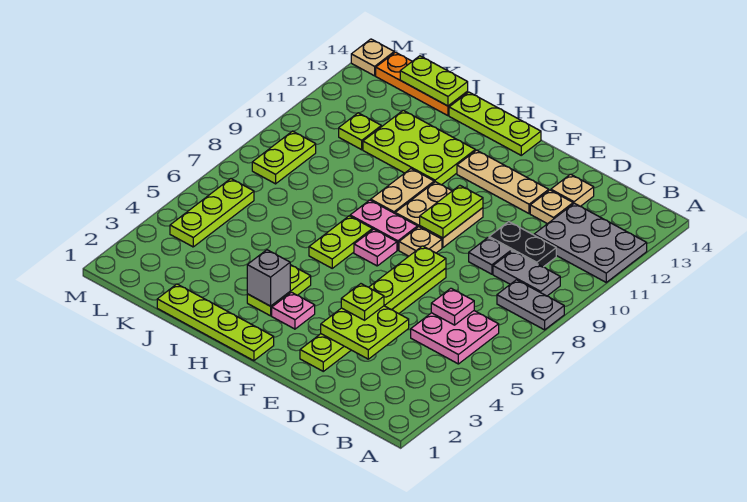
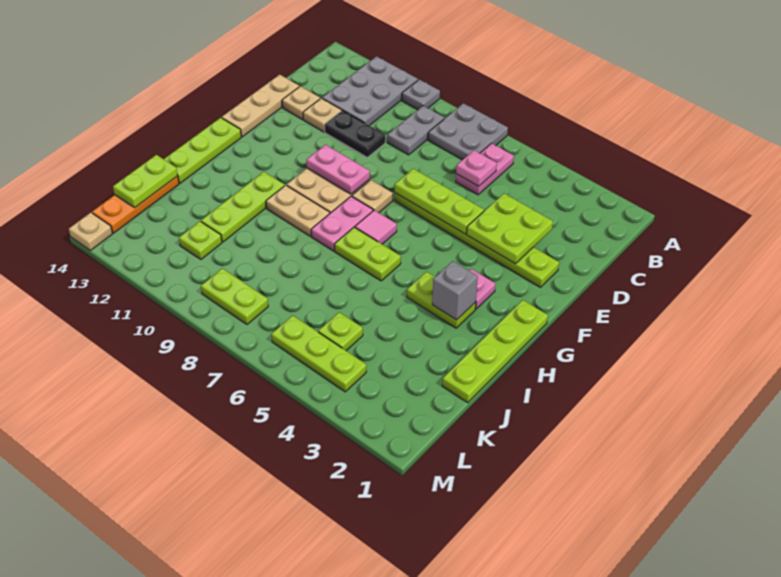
grey 1x2 plate [497,280,564,330] -> grey 2x2 plate [428,103,508,160]
pink 2x2 plate [411,311,499,364] -> pink 1x2 plate [456,143,514,195]
black 1x2 plate [489,222,556,267] -> black 1x2 plate turned to [325,110,385,157]
grey 1x1 plate [469,237,511,274] -> grey 1x1 plate moved to [402,79,440,110]
lime 1x1 plate [341,284,384,320] -> lime 1x1 plate moved to [318,312,363,351]
tan 1x3 plate [457,150,549,214] -> tan 1x3 plate moved to [222,75,300,137]
lime 1x2 plate [420,185,483,238] -> pink 1x2 plate [306,145,370,194]
pink 1x1 plate [354,229,397,266] -> pink 1x1 tile [355,210,397,244]
lime 2x3 plate [363,110,475,185] -> lime 1x3 plate [201,172,285,242]

